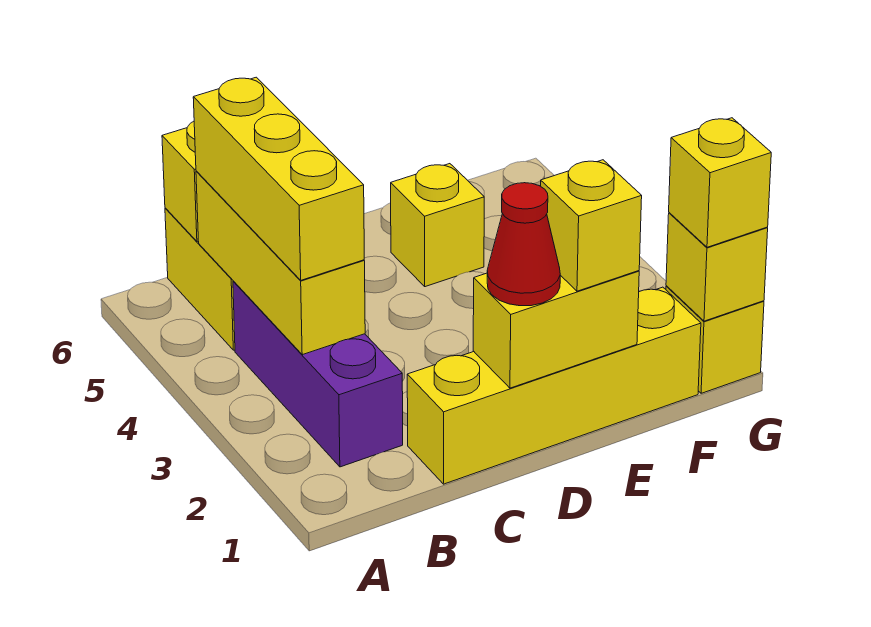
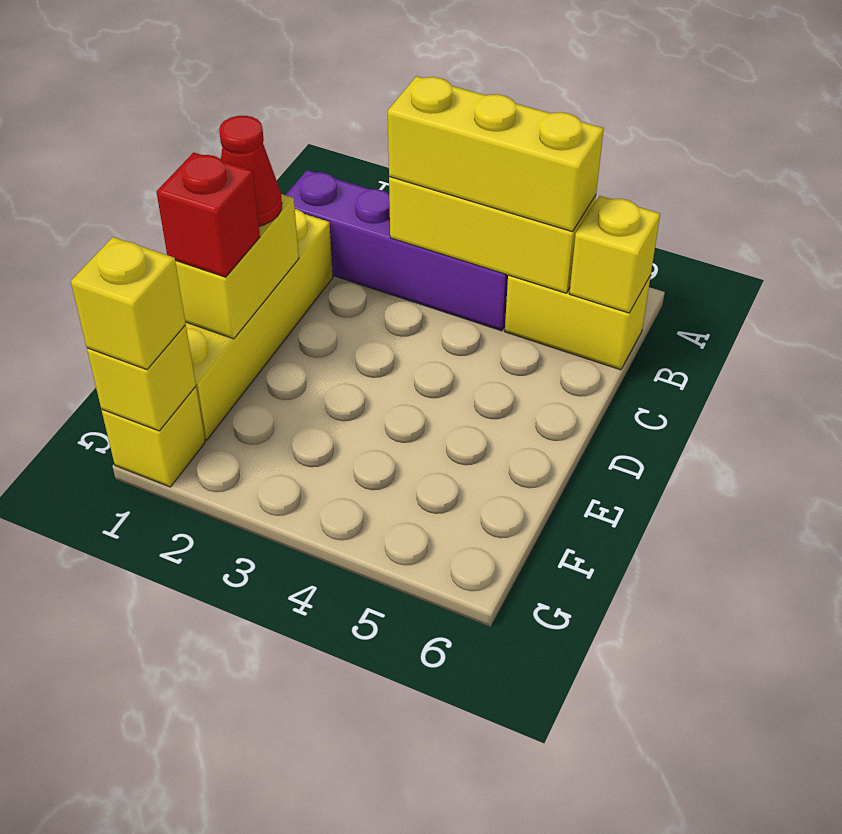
purple 1x3 brick [233,281,403,467] -> purple 1x4 brick [286,170,508,331]
yellow 1x1 brick [541,160,642,291] -> red 1x1 brick [156,152,260,277]
yellow 1x1 brick [391,164,484,287] -> none

